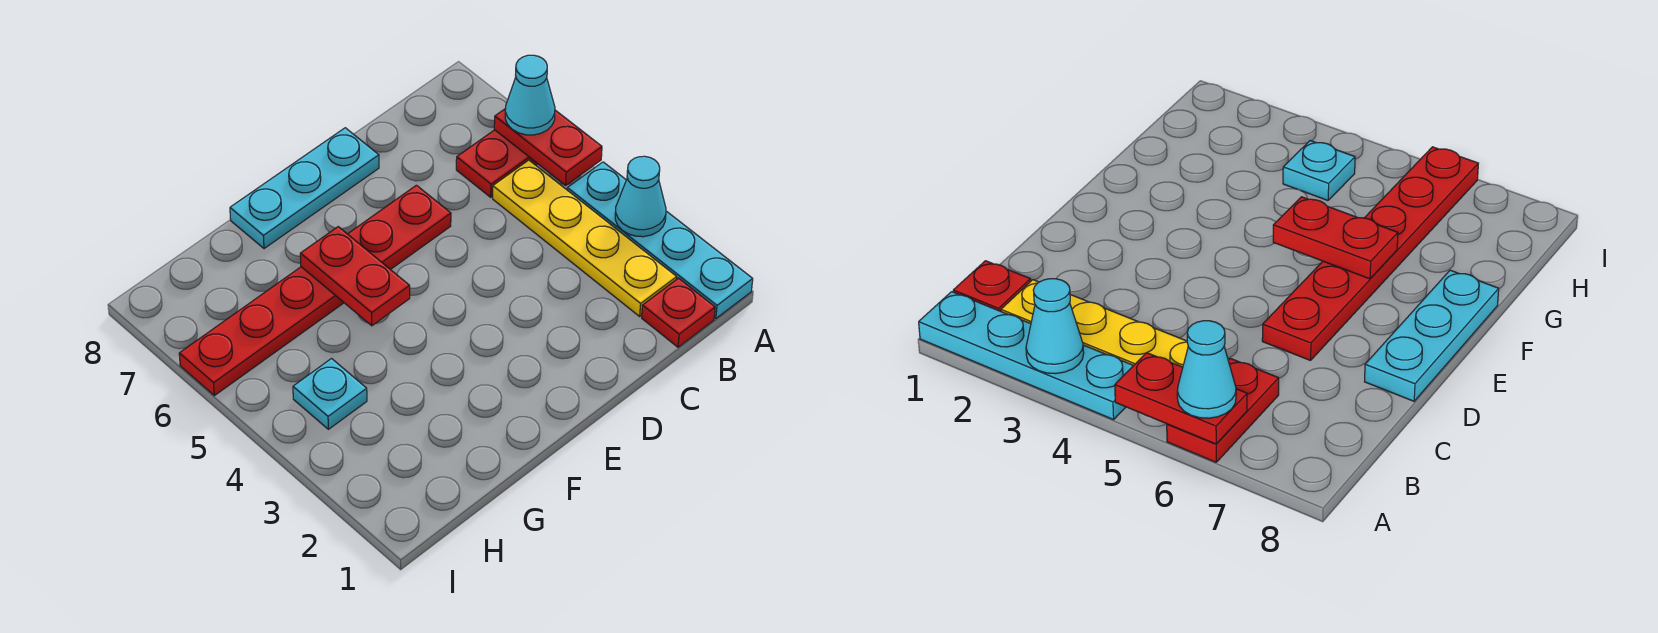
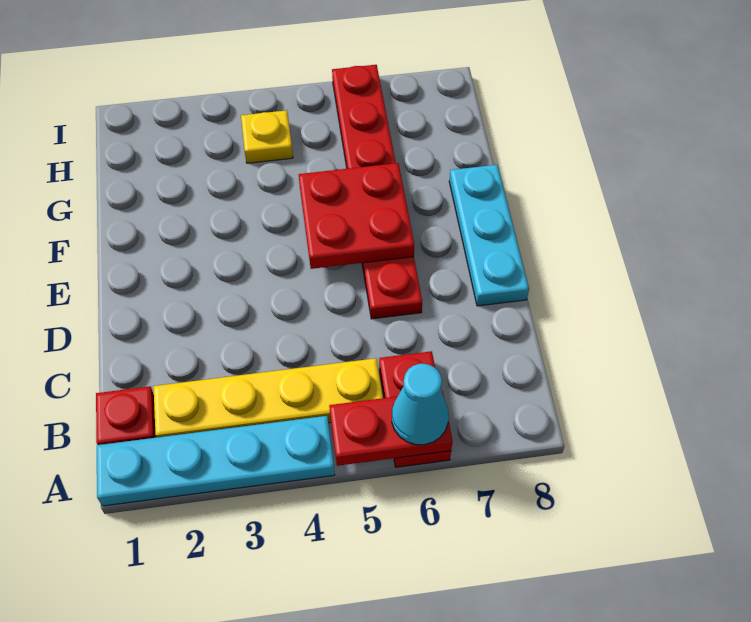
cyan 1x1 cone [615,156,666,237] -> none
red 1x2 plate [300,227,410,326] -> red 2x2 plate [299,163,414,269]
cyan 1x1 plate [293,359,367,429] -> yellow 1x1 plate [241,110,293,163]

